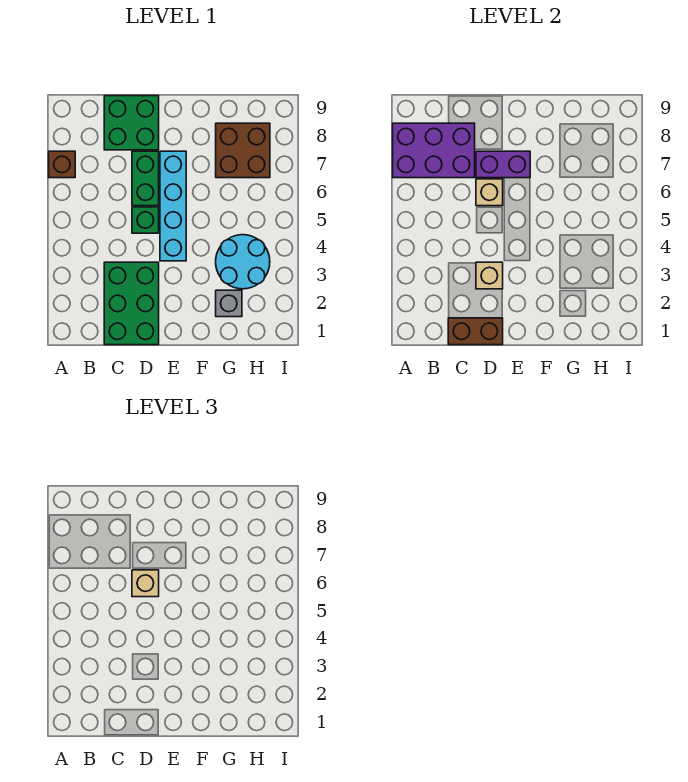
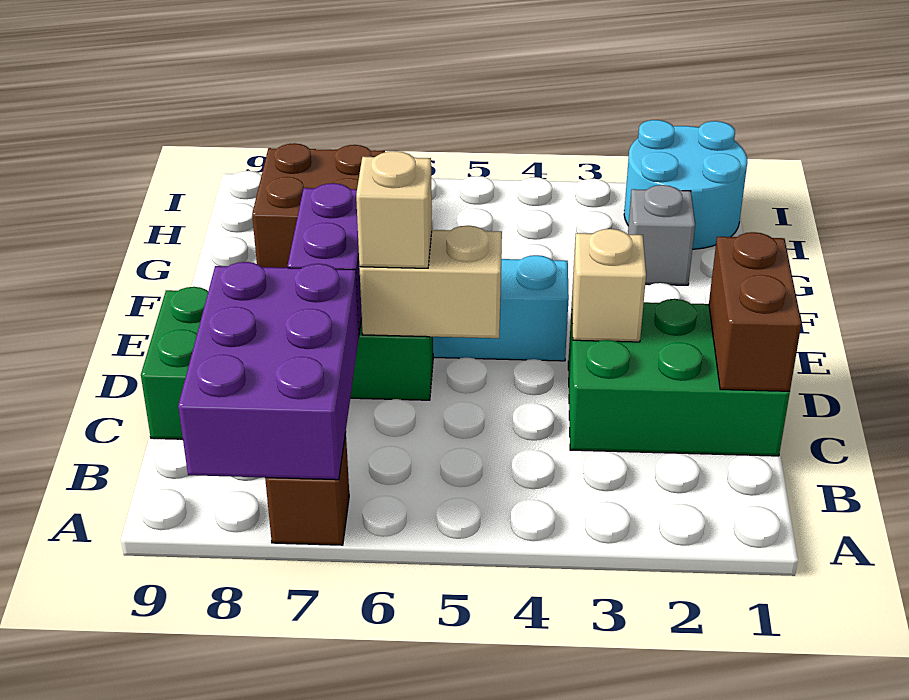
green 1x1 brick [132,207,159,233] -> none
tan 1x1 brick [476,179,503,206] -> tan 1x2 brick [360,225,502,338]
cyan 2x2 round brick [216,235,270,289] -> cyan 2x2 round brick moved to [624,120,747,249]

